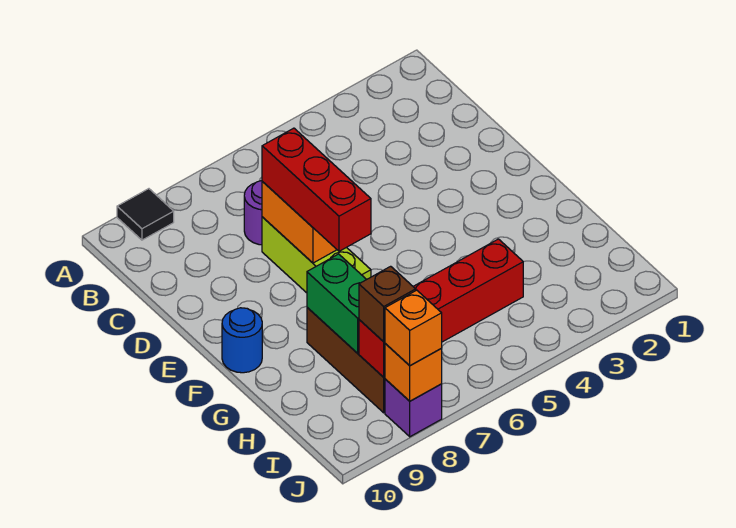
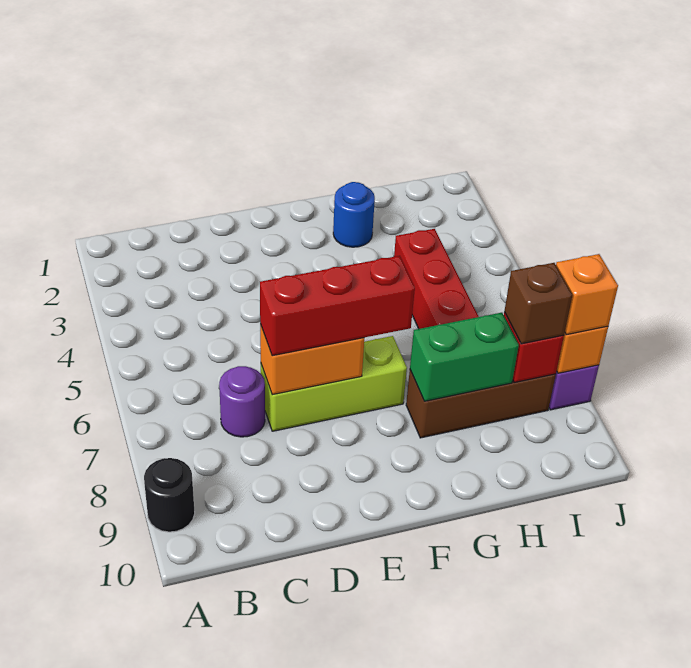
black 1x1 tile [117,189,174,240] -> black 1x1 round brick [144,458,195,532]
blue 1x1 round brick [222,308,262,373] -> blue 1x1 round brick moved to [333,182,375,247]

